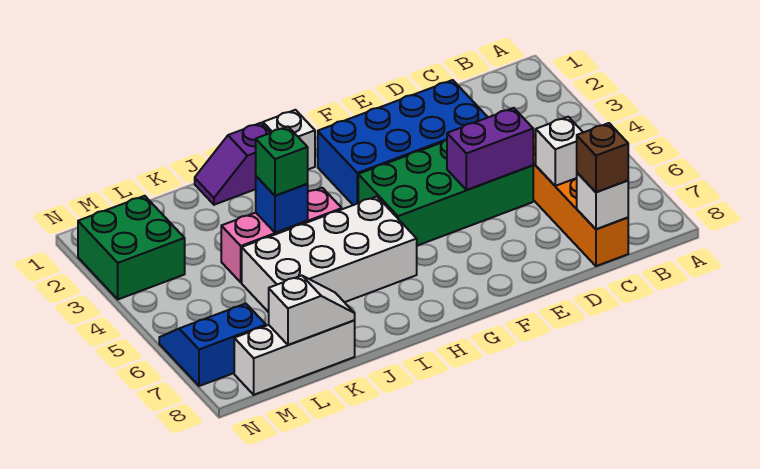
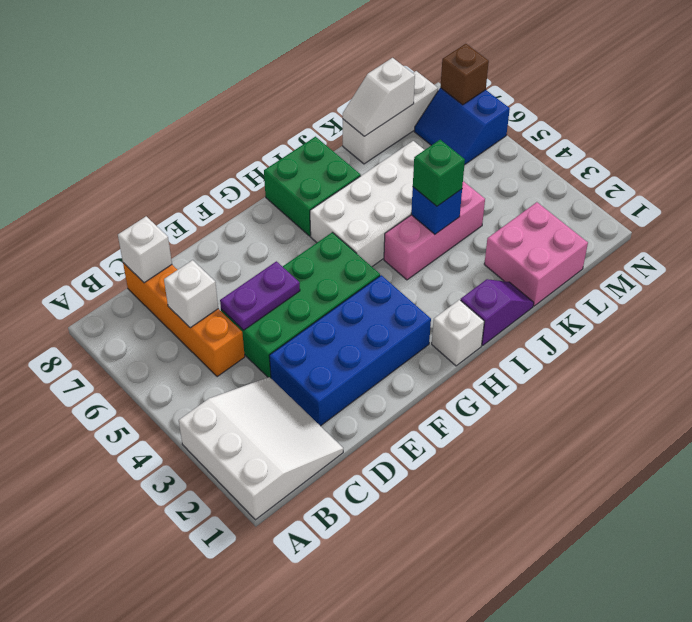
none -> white 3x3 slope [179,377,343,520]
brown 1x1 brick [577,123,628,192] -> brown 1x1 brick moved to [440,44,489,105]
purple 1x2 brick [447,108,533,190] -> purple 1x2 plate [220,261,300,330]
none -> pink 2x2 brick [484,202,588,306]
green 2x2 brick [78,196,185,299] -> green 2x2 brick moved to [264,137,361,236]
blue 2x2 slope [159,304,266,386] -> blue 2x2 slope turned to [414,88,510,165]

